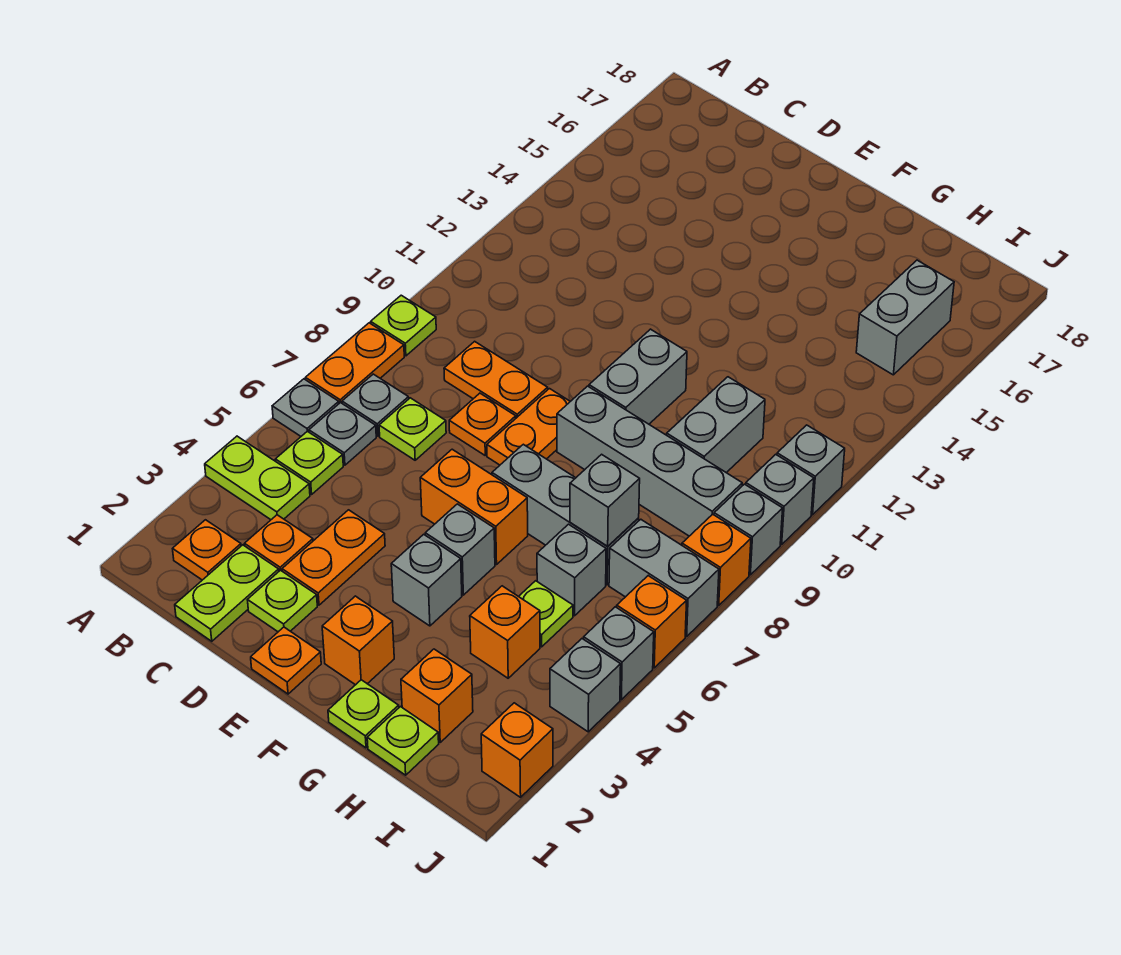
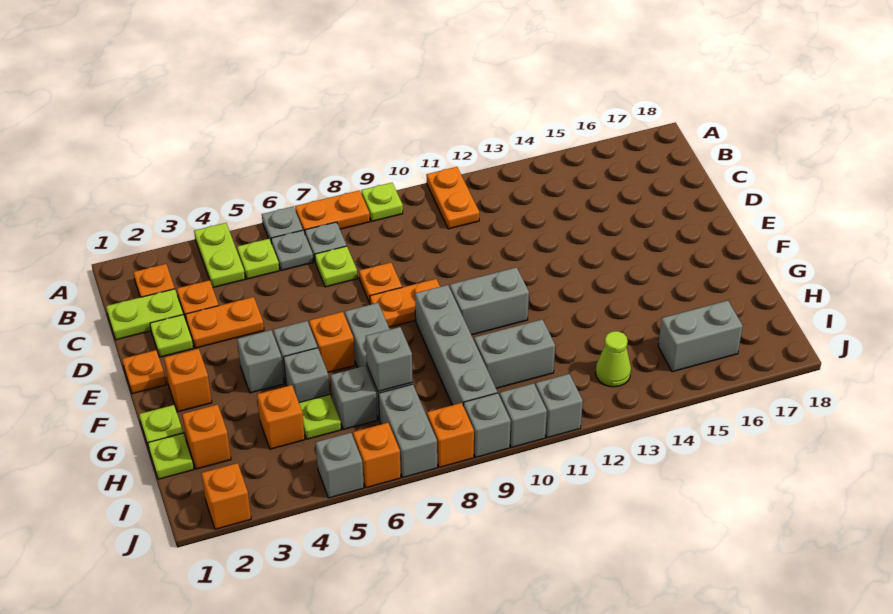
orange 1x2 plate [444,341,548,418] -> orange 1x2 plate moved to [426,167,479,229]
orange 1x2 brick [420,449,528,565] -> orange 1x1 brick [309,312,355,372]
none -> lime 1x1 cone [595,331,631,387]
grey 1x1 brick [550,639,621,732] -> grey 1x1 brick moved to [284,348,330,402]

